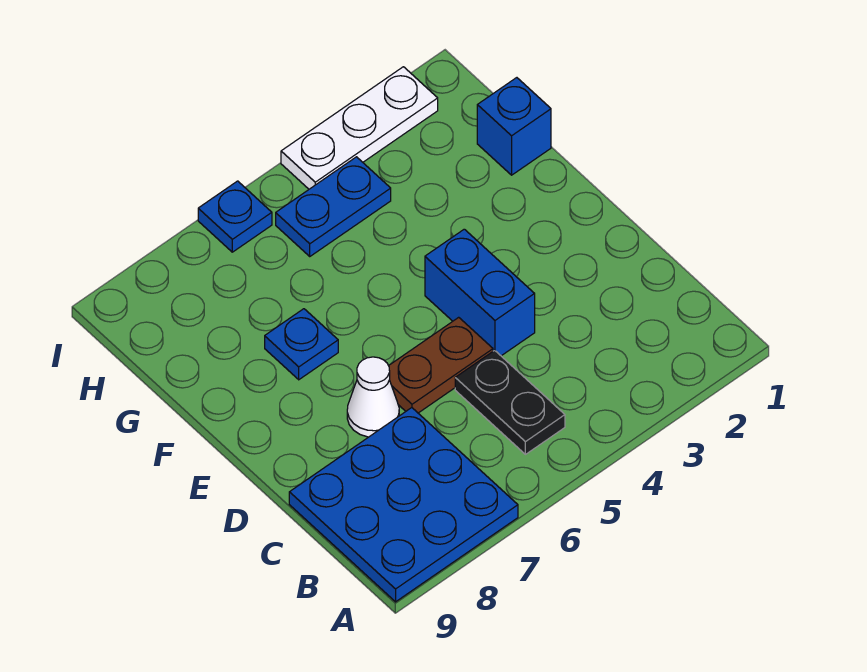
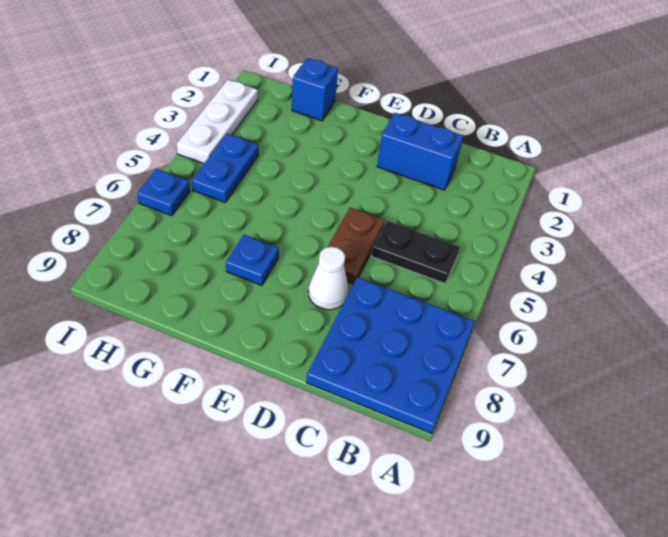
blue 1x2 brick [425,229,535,356] -> blue 1x2 brick moved to [377,113,463,190]

